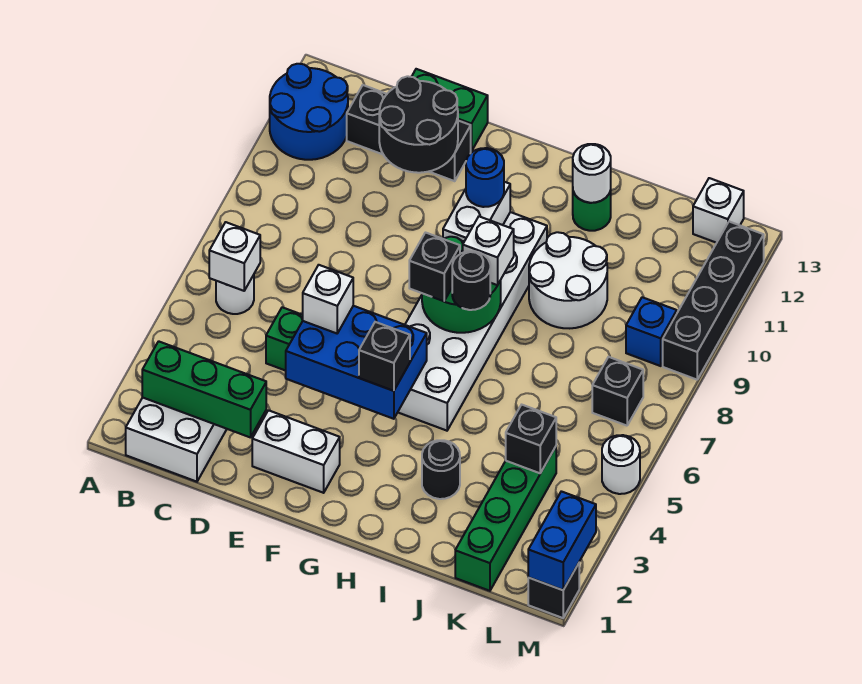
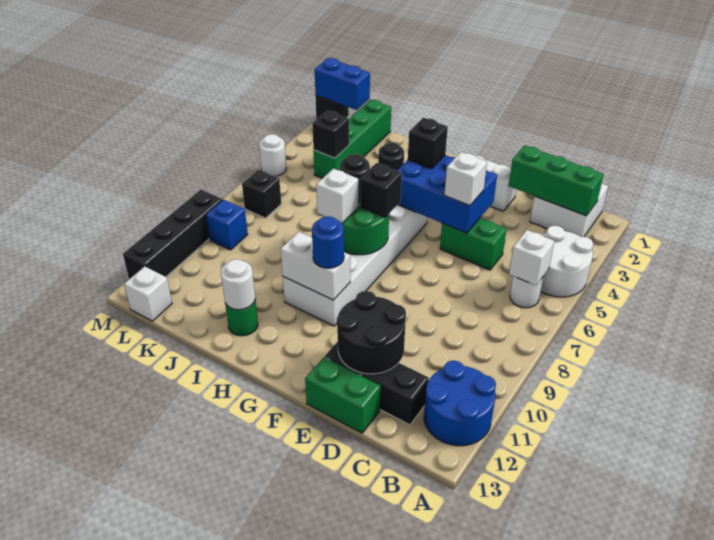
white 1x2 brick [443,182,510,241] -> white 1x2 brick turned to [281,232,350,300]
white 2x2 round brick [529,232,607,328] -> white 2x2 round brick moved to [541,226,593,297]
blue 1x2 brick [528,491,596,590] -> blue 1x2 brick turned to [315,58,370,110]

